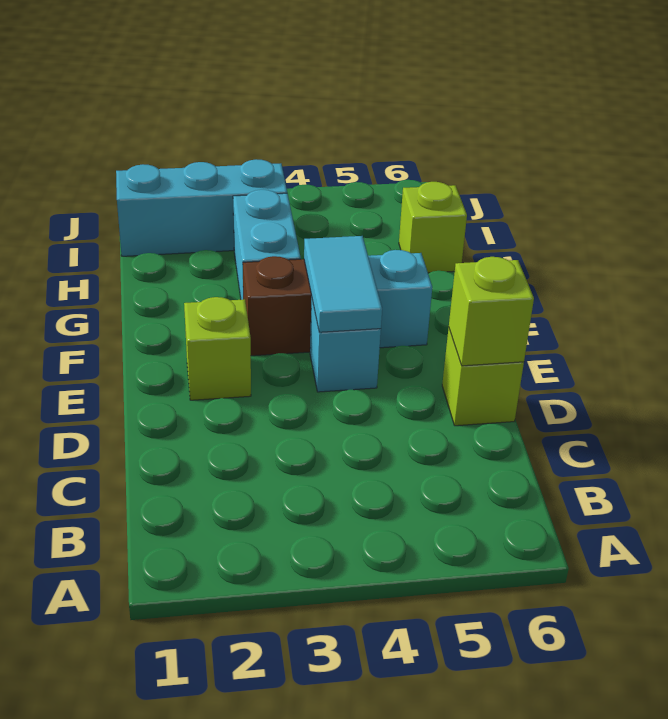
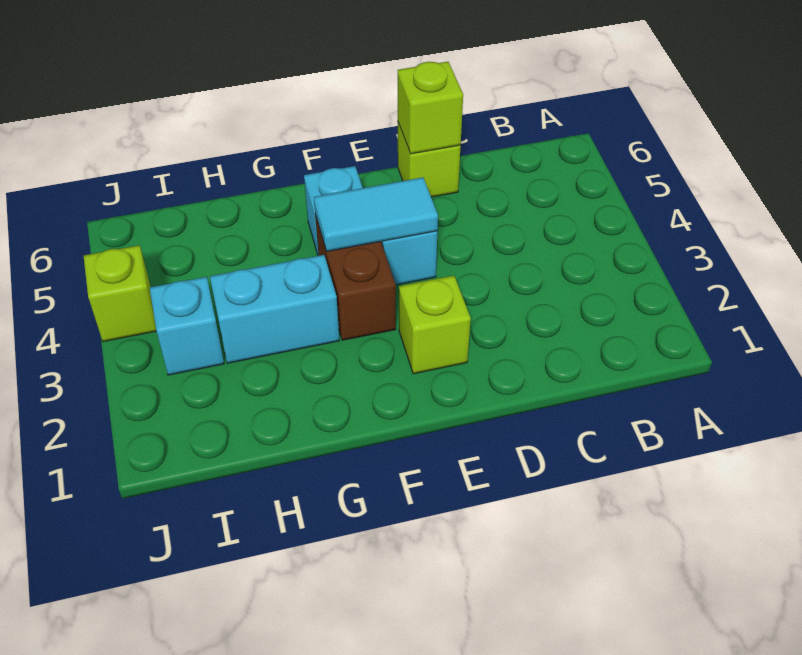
lime 1x1 brick [399,182,467,273] -> lime 1x1 brick moved to [84,245,156,342]
cyan 1x3 brick [116,159,287,256] -> cyan 1x1 brick [150,277,224,375]

